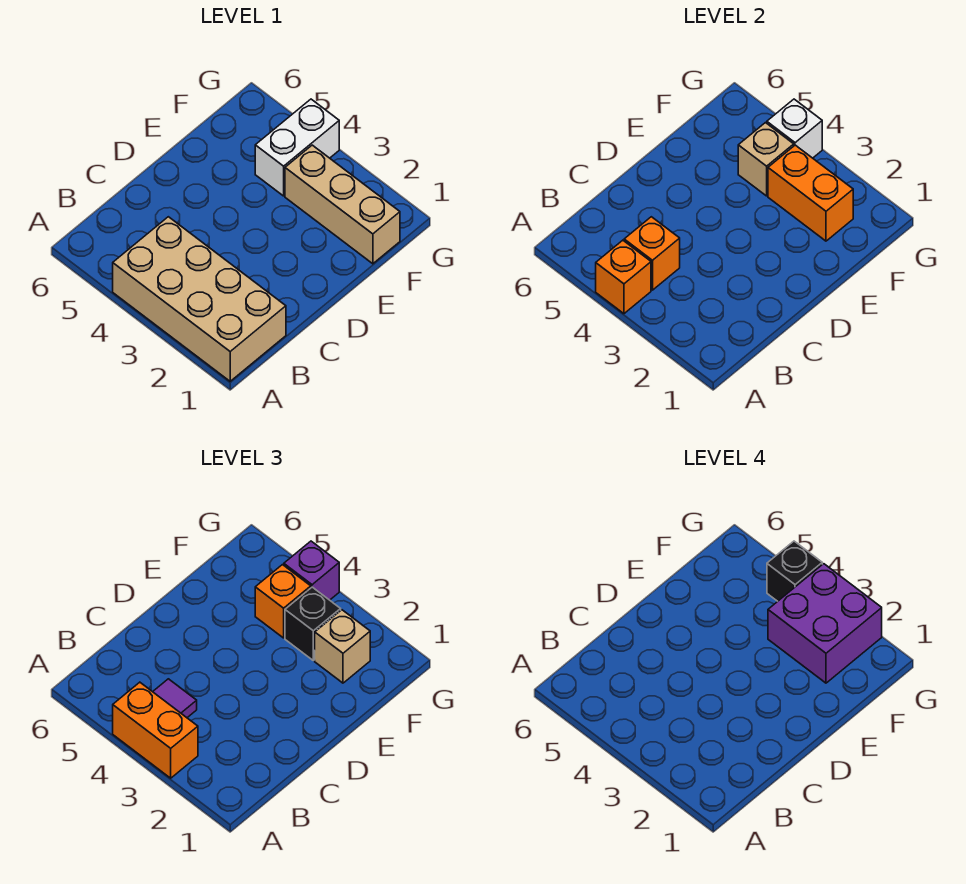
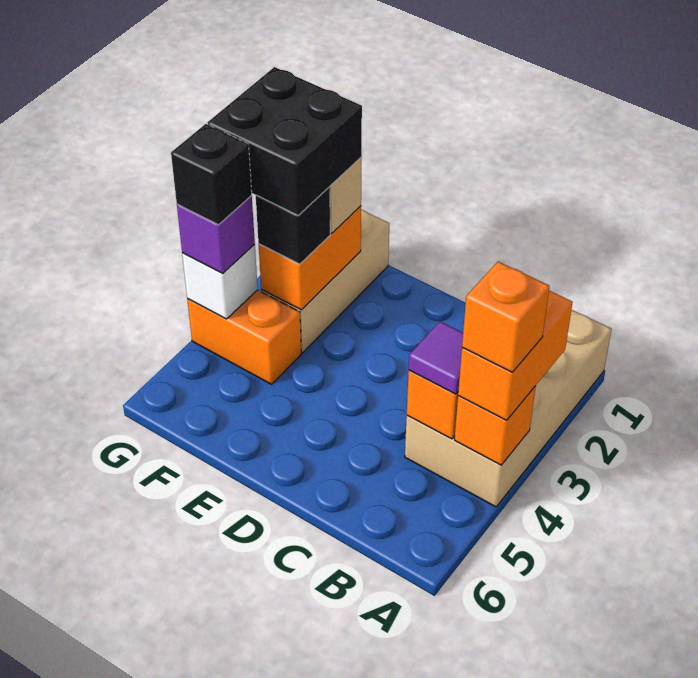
purple 2x2 brick [768,564,882,683] -> black 2x2 brick [208,67,362,215]
white 1x2 brick [255,99,339,196] -> orange 1x2 brick [187,290,301,384]
tan 1x1 brick [738,123,794,196] -> none
orange 1x1 brick [255,565,311,638] -> orange 1x1 brick moved to [462,262,550,372]

